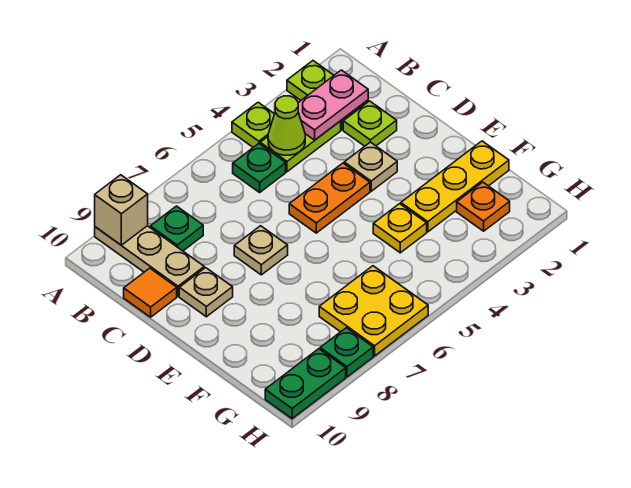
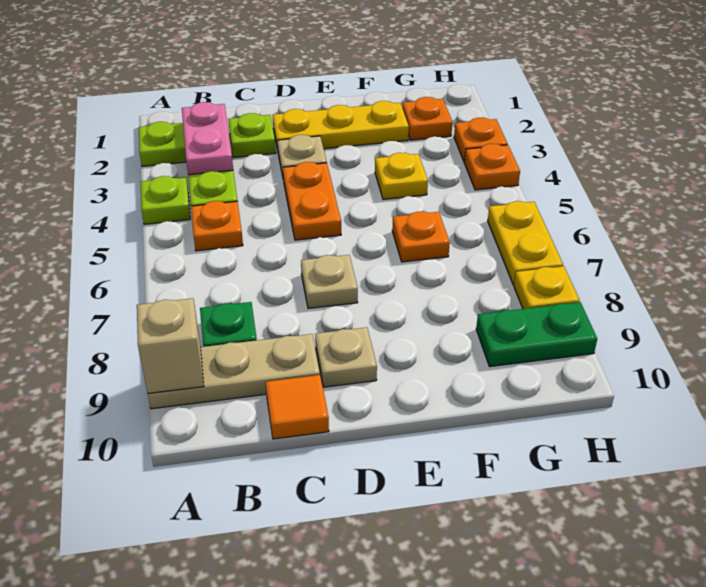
lime 1x1 cone [268,96,305,155] -> none
green 1x1 plate [233,144,286,192] -> orange 1x1 plate [191,201,243,251]
yellow 1x3 plate [401,141,509,232] -> yellow 1x3 plate turned to [273,101,409,150]
none -> orange 1x1 plate [392,211,450,262]
yellow 2x2 plate [319,266,428,356] -> yellow 1x2 plate [488,201,563,285]
none -> orange 1x1 plate [454,118,508,162]
none -> orange 1x1 plate [464,144,520,190]
green 1x1 plate [320,328,373,377] -> yellow 1x1 plate [514,266,580,309]
green 1x2 plate [265,349,346,419] -> green 1x2 plate turned to [476,302,597,367]

